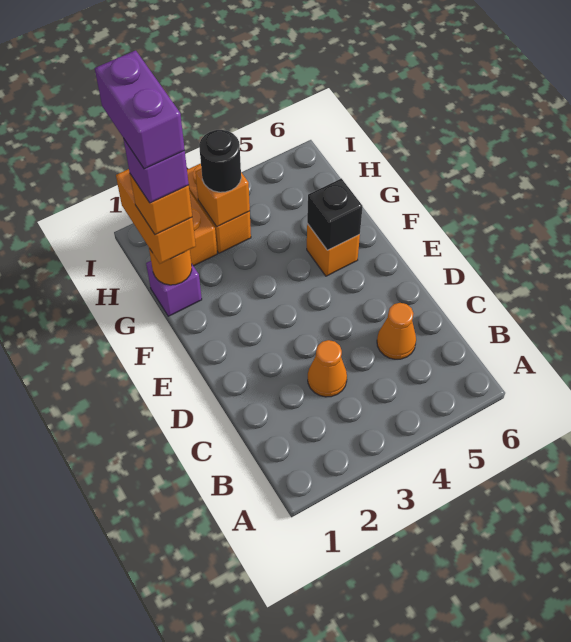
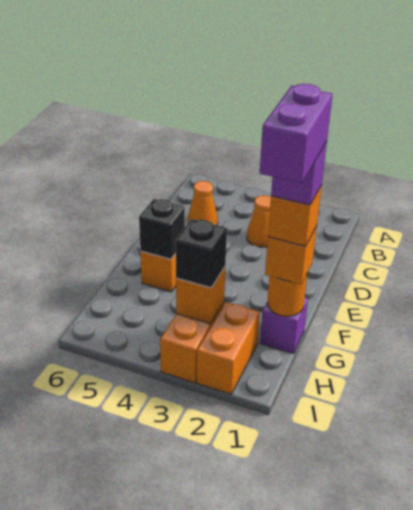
orange 1x2 brick [116,169,196,264] -> orange 1x1 brick [265,226,317,284]
black 1x1 round brick [199,130,241,192] -> black 1x1 brick [175,219,227,288]

